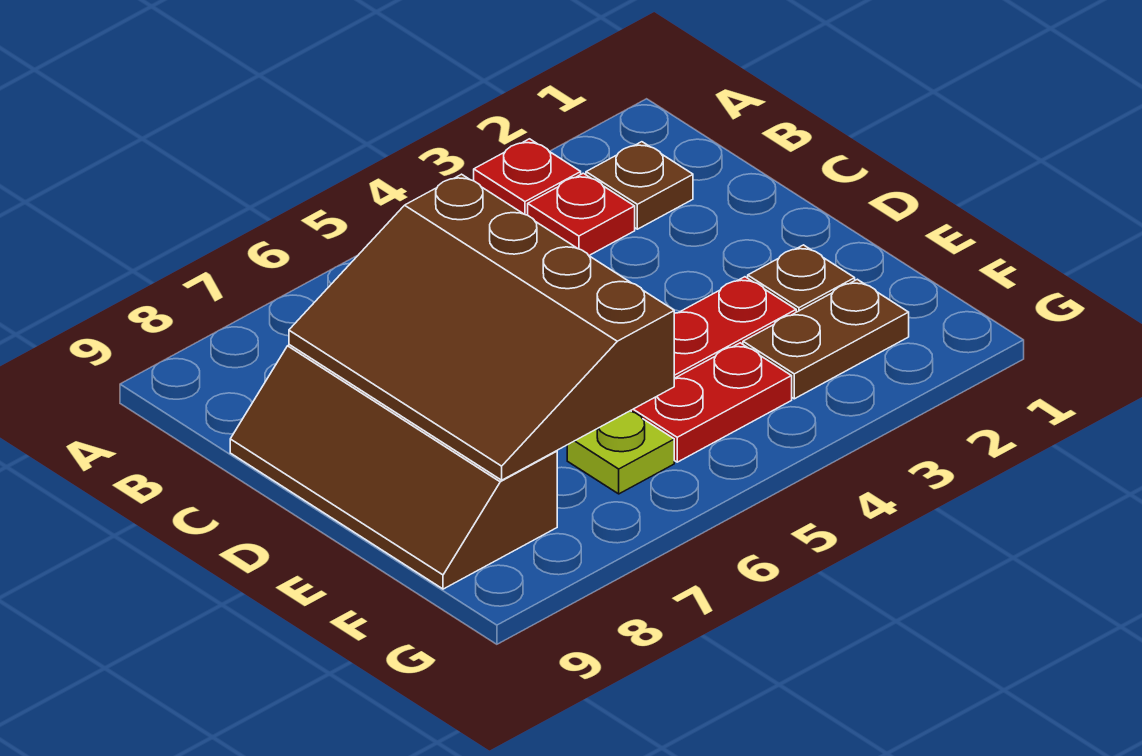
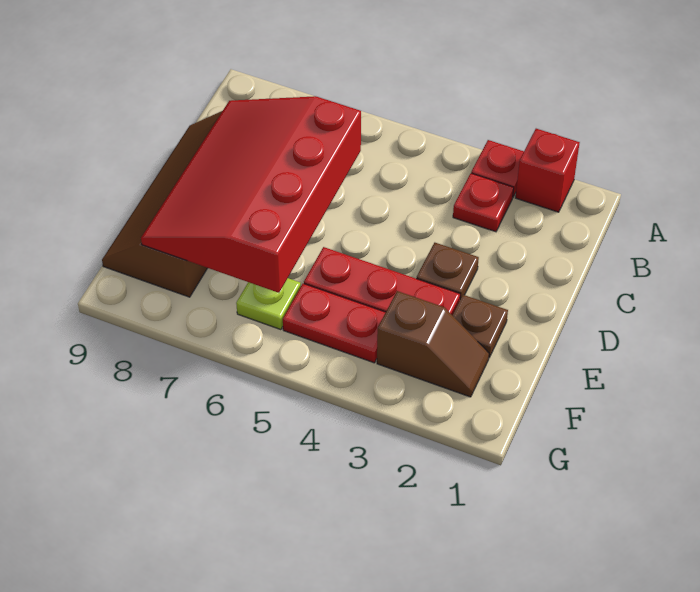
none -> red 1x1 brick [516,129,580,212]
brown 1x1 plate [586,142,693,229] -> brown 1x1 plate moved to [416,243,479,299]
brown 3x4 slope [289,174,674,480] -> red 3x4 slope [141,96,361,293]
brown 1x2 plate [743,279,909,399] -> brown 1x2 slope [377,291,489,397]

